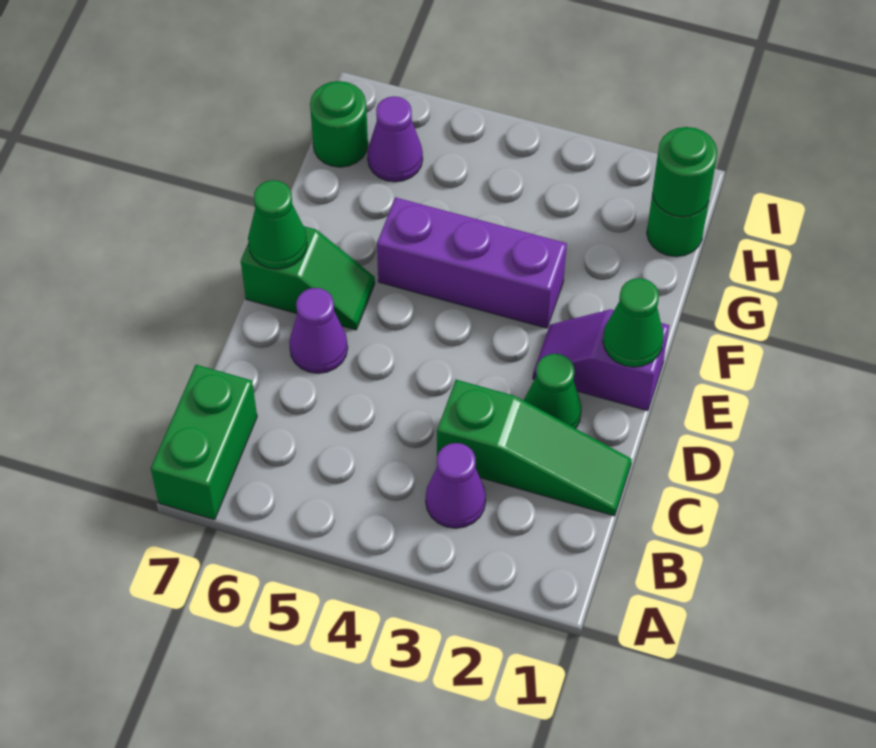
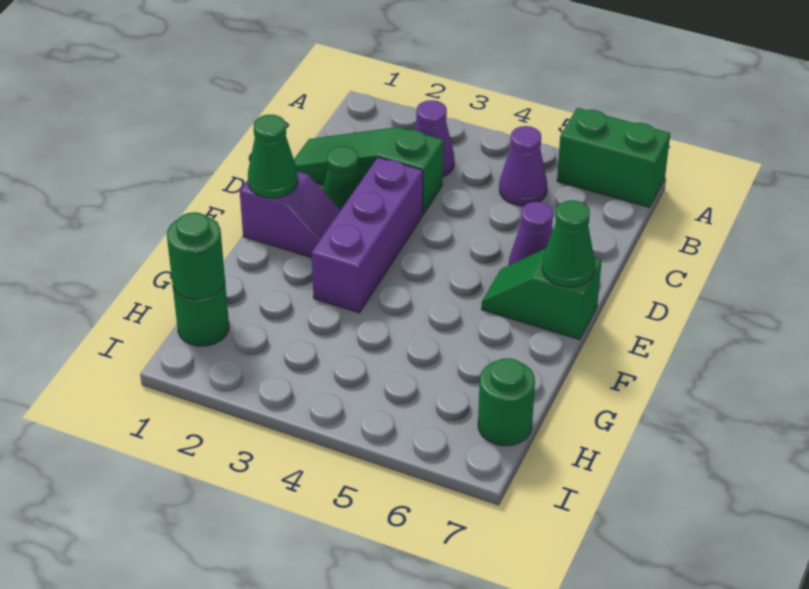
green 1x2 brick [151,365,257,520] -> green 1x2 brick turned to [557,108,670,207]
purple 1x3 brick [377,197,567,328] -> purple 1x3 brick turned to [311,158,423,313]
purple 1x1 cone [367,96,423,182] -> purple 1x1 cone moved to [499,126,547,206]

